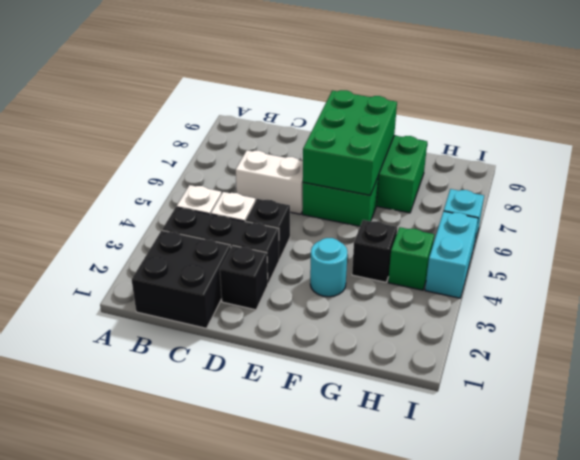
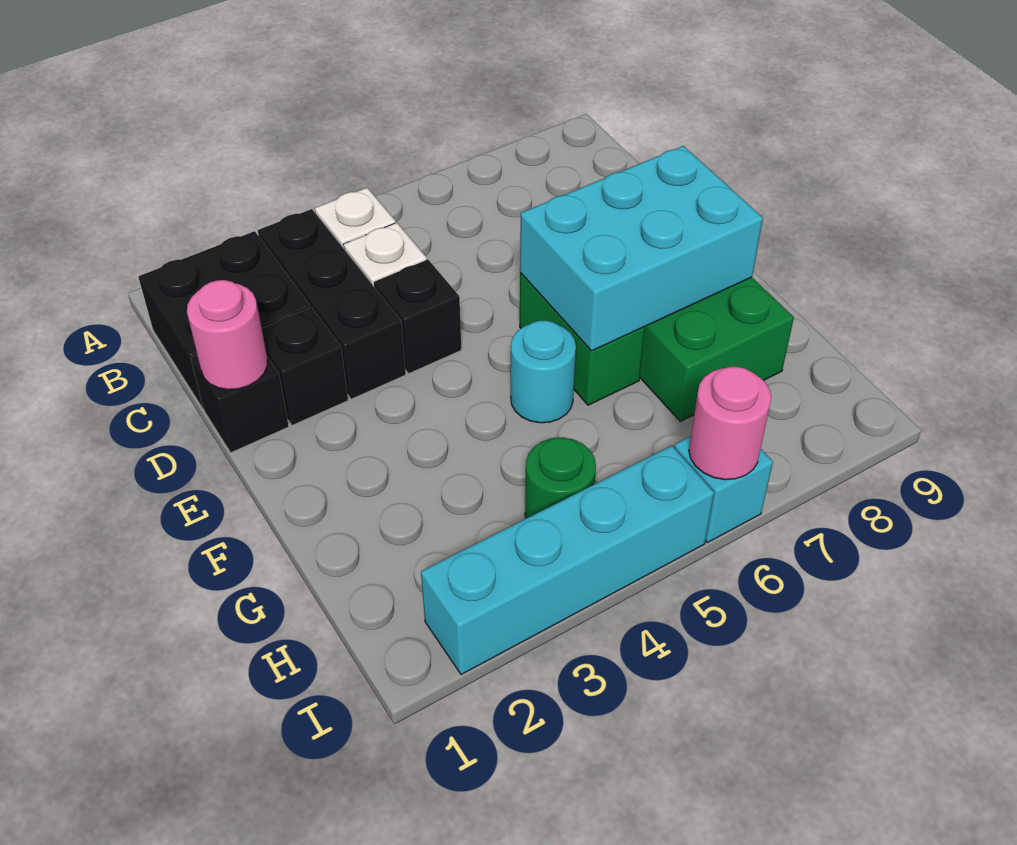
white 1x2 brick [236,150,303,214] -> none
none -> pink 1x1 round brick [187,280,267,390]
green 2x3 brick [303,90,397,195] -> cyan 2x3 brick [520,146,763,351]
cyan 1x1 round brick [310,238,347,297] -> cyan 1x1 round brick moved to [511,320,576,423]
black 1x1 brick [352,220,397,282] -> black 1x1 brick moved to [191,355,289,453]
green 1x1 brick [388,227,434,290] -> green 1x1 round brick [525,437,596,518]
cyan 1x2 brick [425,211,478,298] -> cyan 1x4 brick [421,446,714,675]
none -> pink 1x1 round brick [689,367,771,480]

